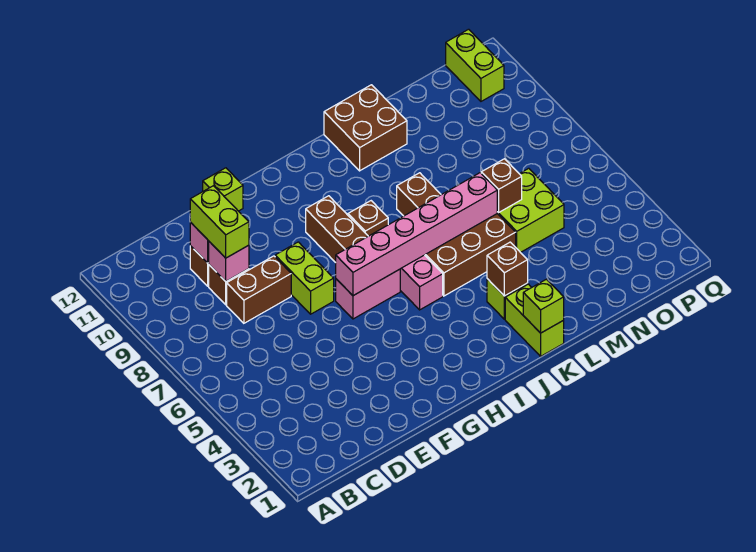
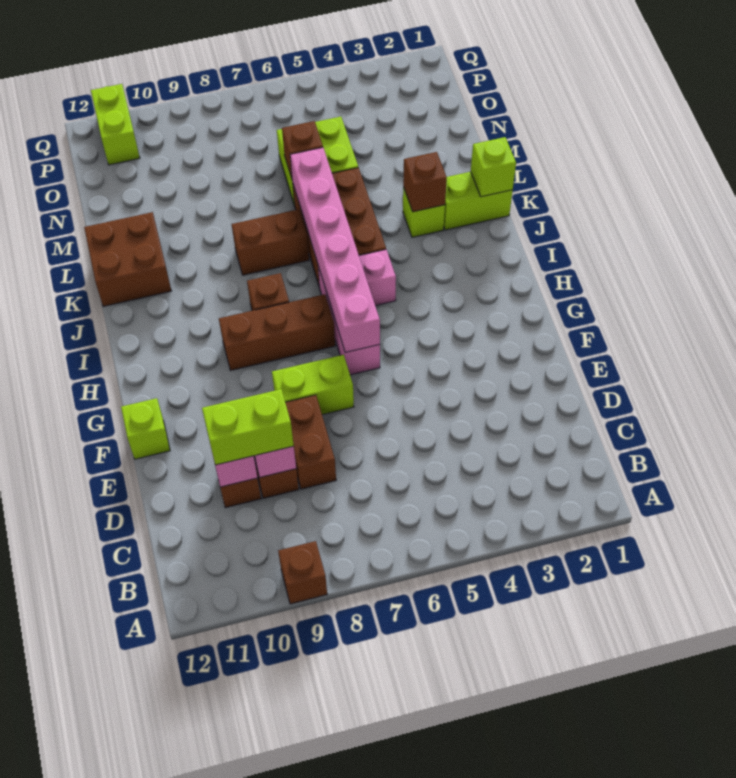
none -> brown 1x1 brick [278,541,327,604]
lime 1x2 brick [446,29,504,101] -> lime 1x2 brick turned to [91,84,140,165]

